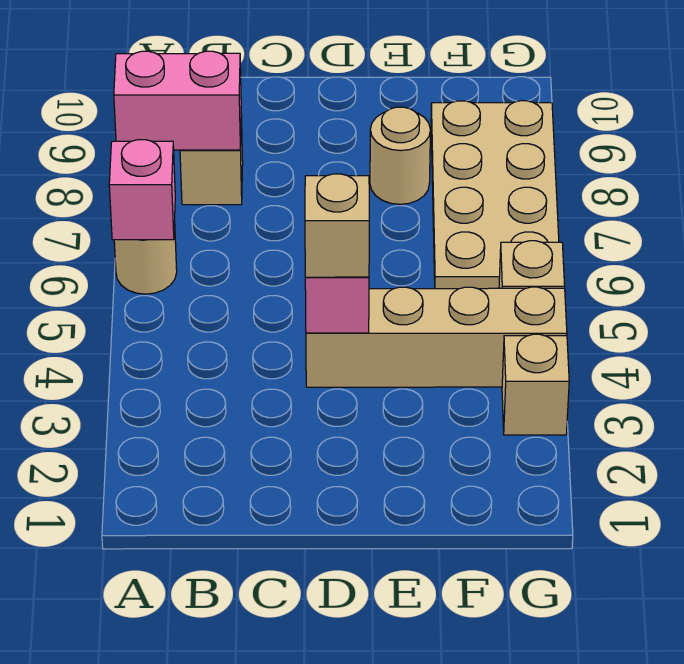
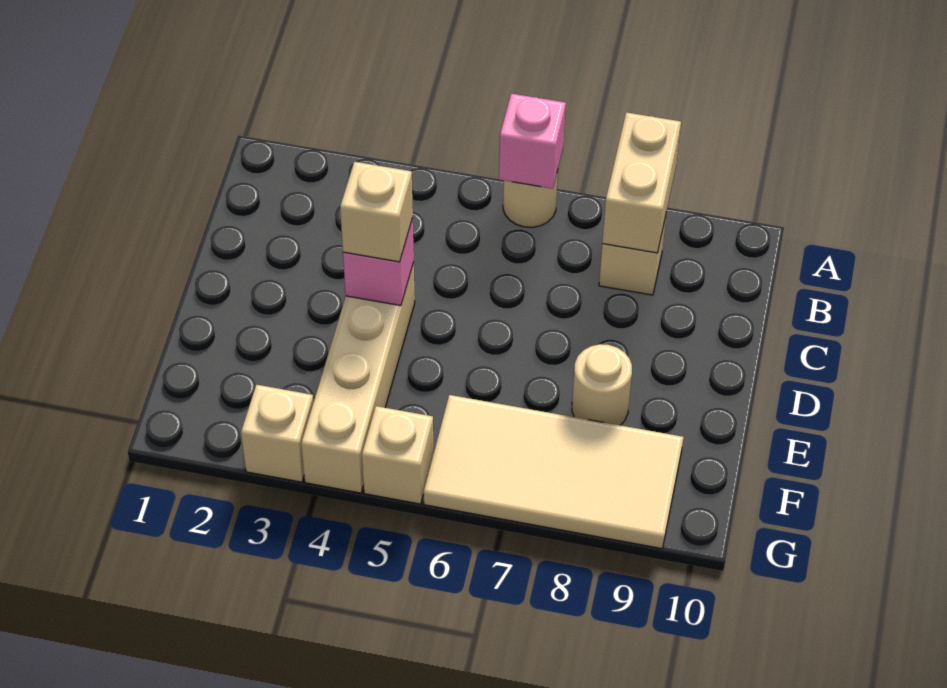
pink 1x2 brick [114,51,241,150] -> tan 1x2 brick [602,112,681,253]
tan 2x4 plate [431,101,559,289] -> tan 2x4 tile [423,395,683,549]

